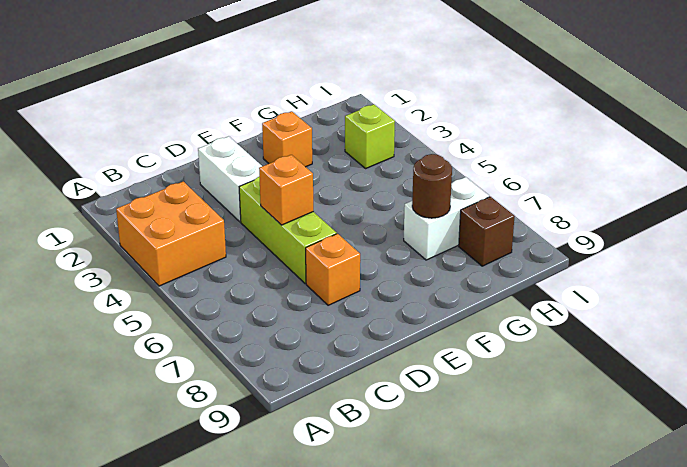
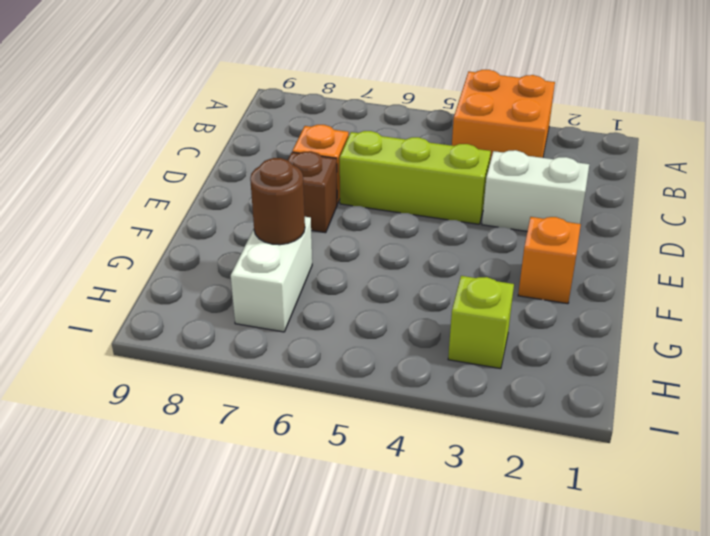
orange 1x1 brick [259,155,314,225] -> none
brown 1x1 brick [459,197,515,266] -> brown 1x1 brick moved to [288,151,337,233]

